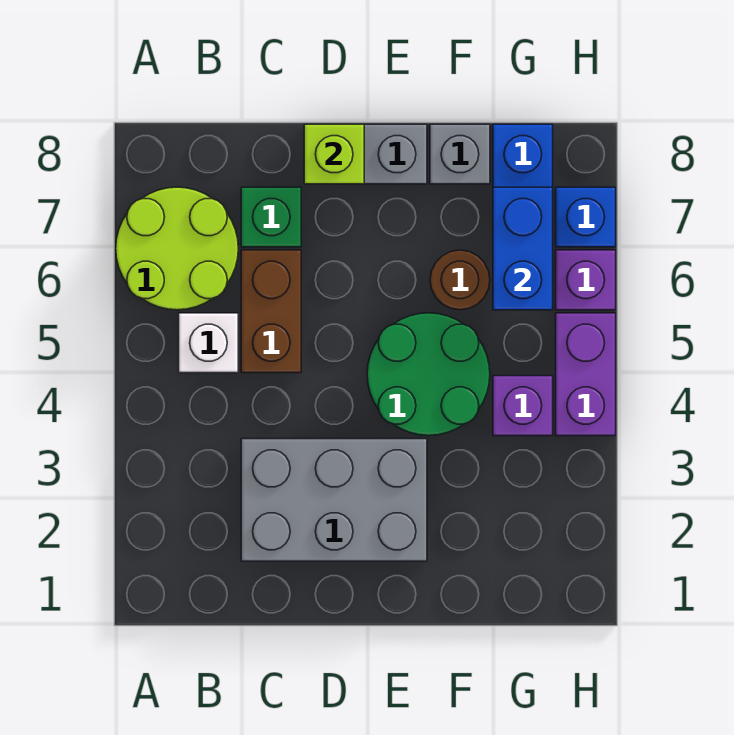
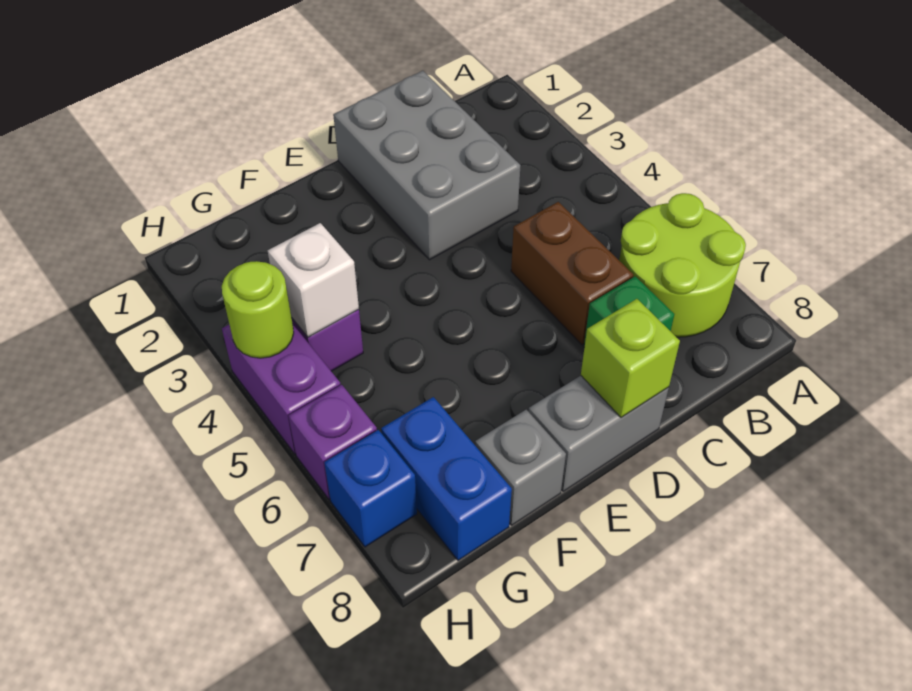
white 1x1 brick [179,313,238,373] -> white 1x1 brick moved to [268,223,359,337]
grey 2x3 brick [241,439,427,561] -> grey 2x3 brick turned to [333,71,521,260]
green 2x2 round brick [367,313,490,436] -> none
brown 1x1 round brick [430,250,490,310] -> none
blue 1x2 brick [493,187,553,310] -> none
none -> lime 1x1 round brick [222,261,294,358]

